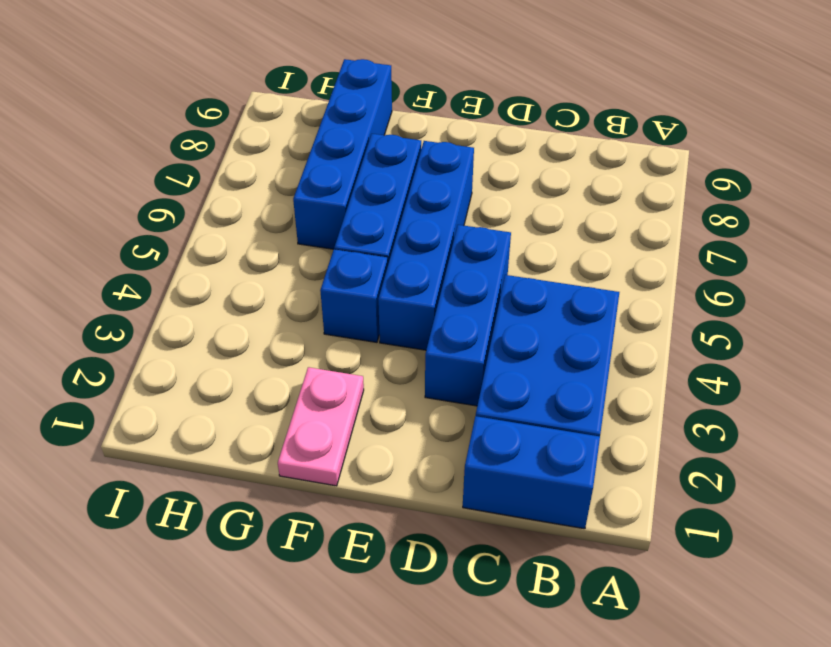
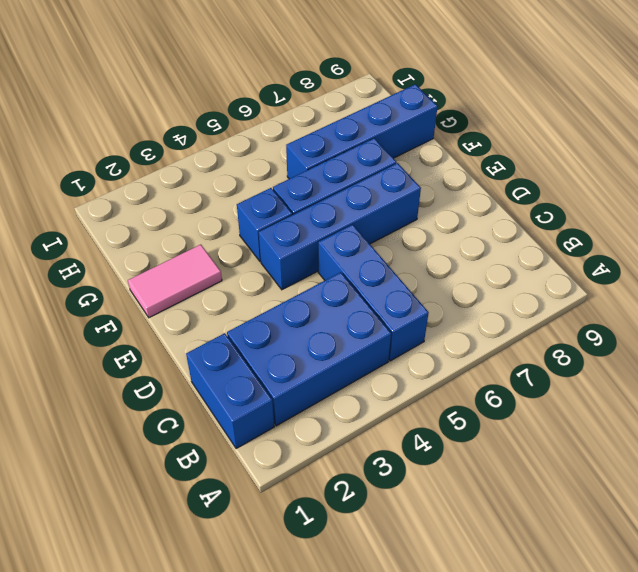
blue 1x3 brick [425,225,511,406] -> blue 1x3 brick turned to [318,224,429,361]
pink 1x2 plate [278,367,364,486] -> pink 1x2 tile [128,245,222,318]

